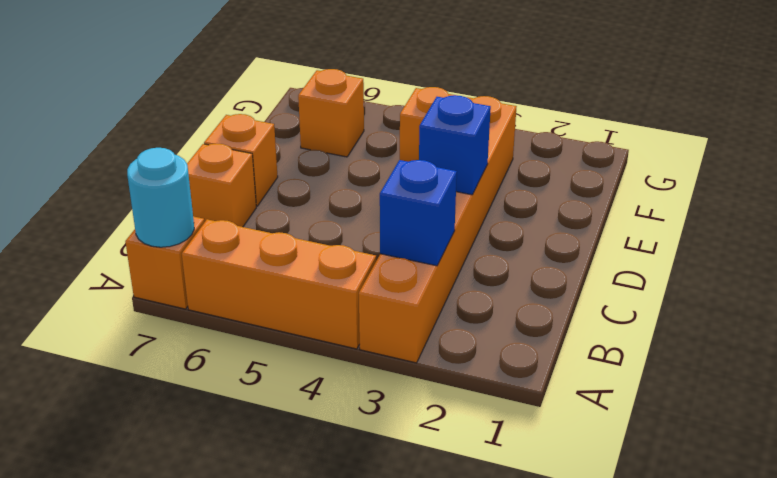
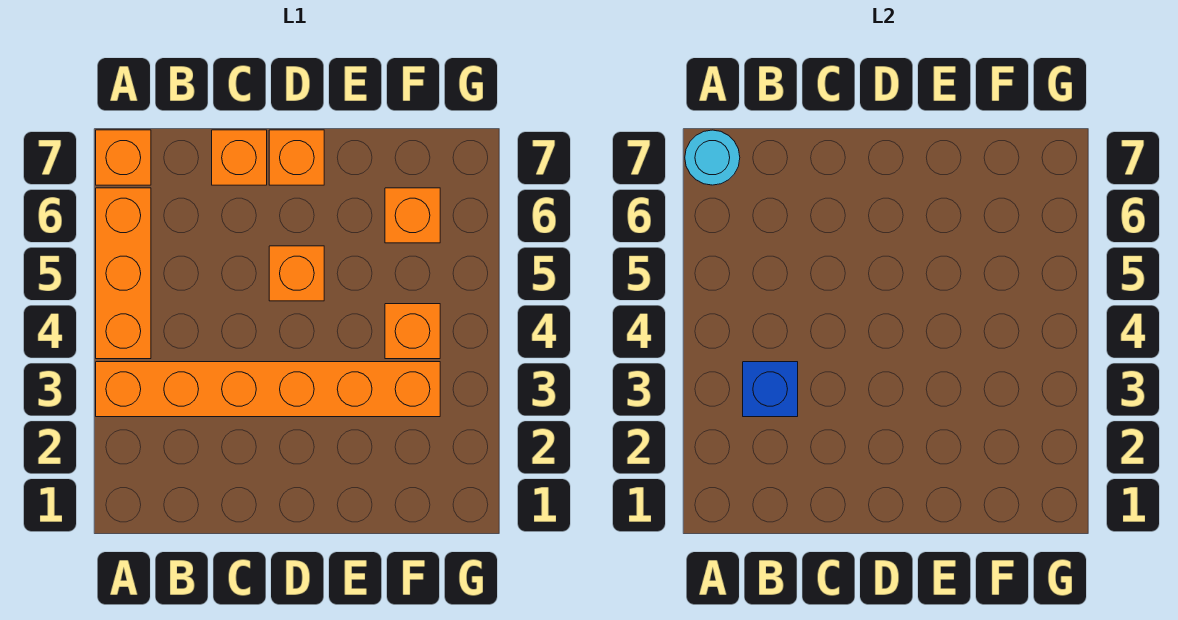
blue 1x1 brick [419,95,491,195] -> none
none -> orange 1x1 brick [269,246,324,301]

